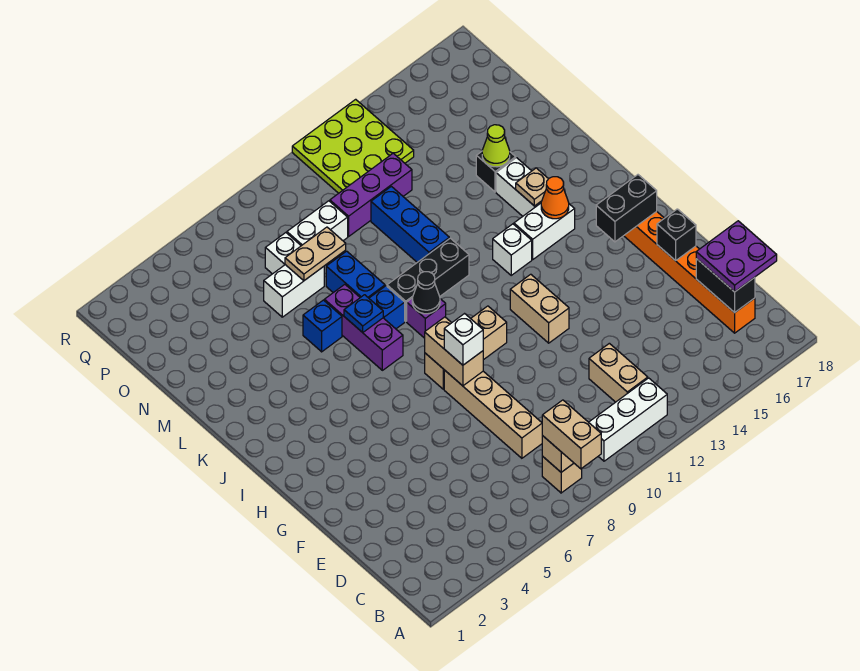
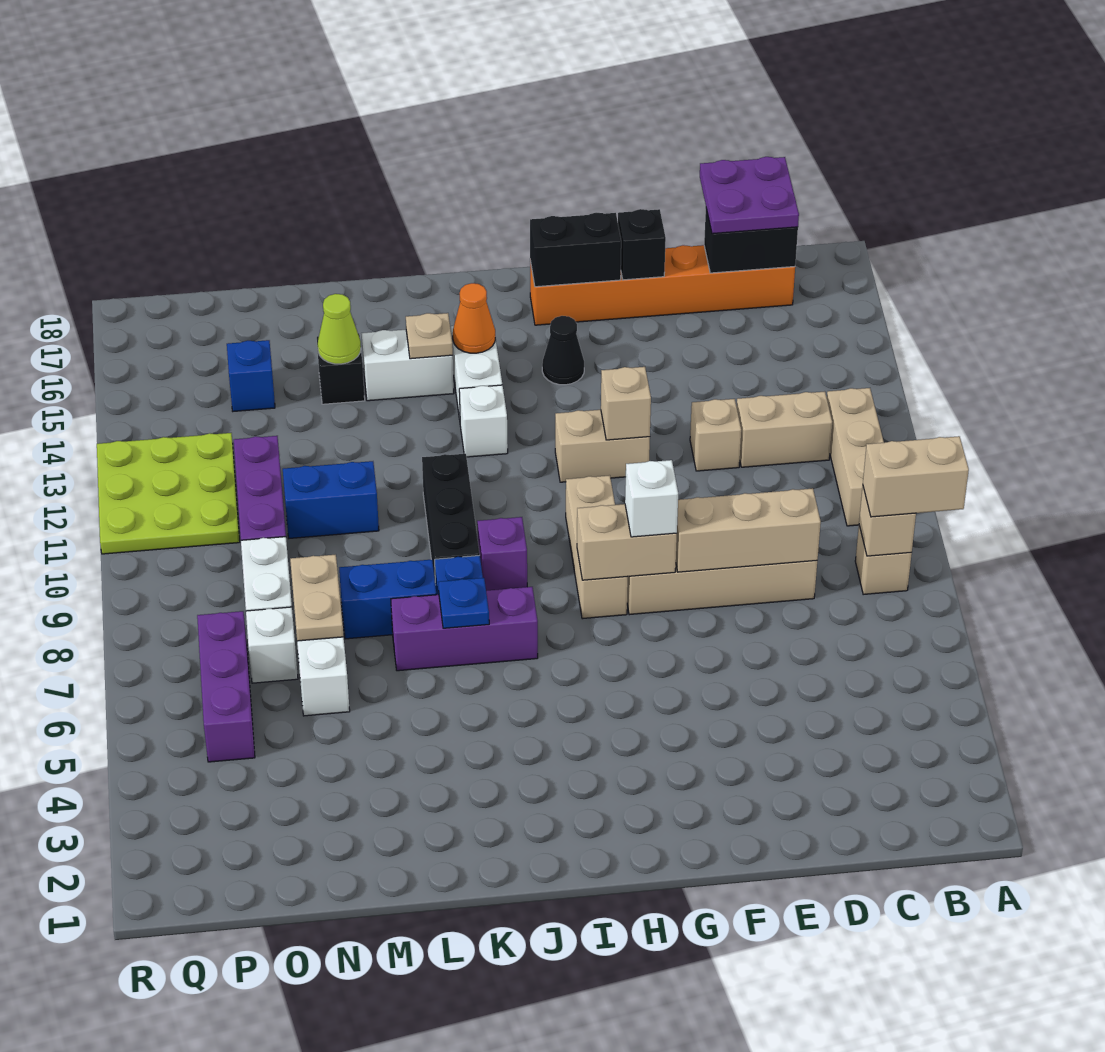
white 1x3 brick [589,378,667,461] -> tan 1x3 brick [827,388,884,526]
none -> tan 1x3 brick [676,488,821,572]
none -> tan 1x1 brick [690,399,741,471]
none -> tan 1x1 brick [601,367,651,440]
black 1x2 brick [596,175,657,242] -> black 1x2 brick turned to [530,213,621,287]
black 1x1 cone [412,272,440,314] -> black 1x1 cone moved to [542,316,584,385]
blue 1x1 brick [303,300,342,352] -> blue 1x1 brick moved to [227,340,275,411]
blue 1x3 brick [371,186,449,262] -> blue 1x2 brick [283,461,379,538]
none -> purple 1x3 brick [197,611,255,762]

